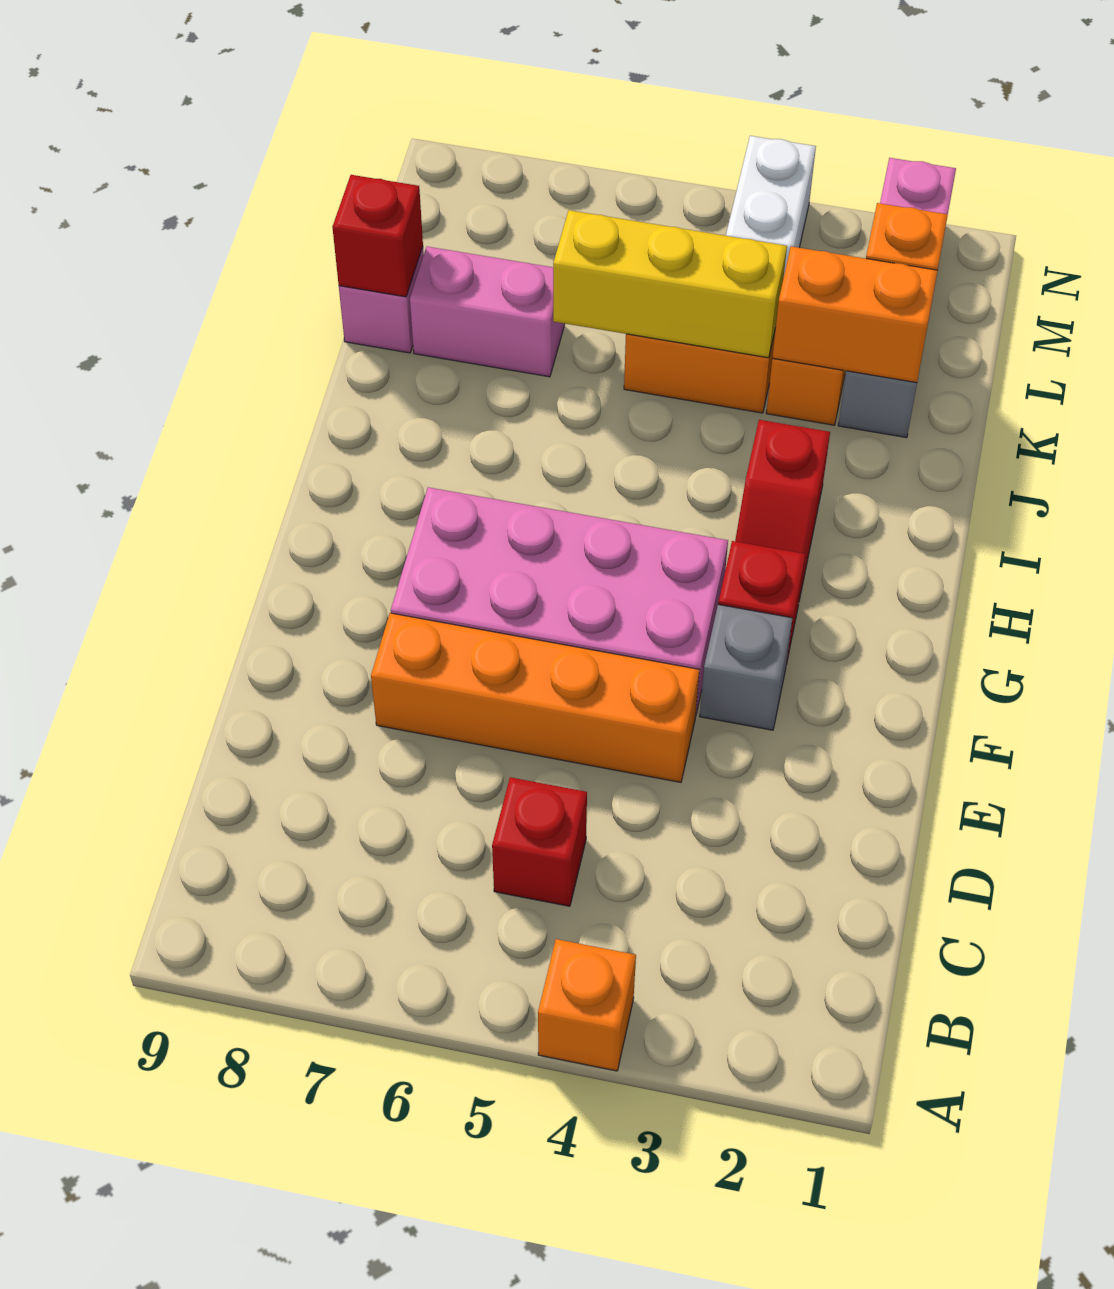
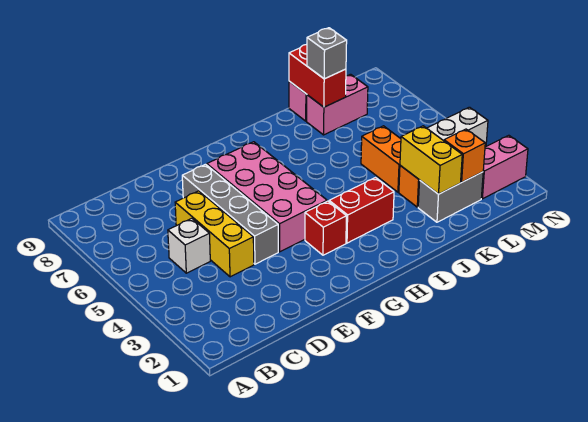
orange 1x1 brick [538,939,636,1071] -> none
red 1x1 brick [492,777,587,906] -> white 1x1 brick [168,218,210,273]
orange 1x4 brick [371,613,699,782] -> grey 1x4 brick [182,164,278,264]
grey 1x1 brick [700,605,793,730] -> grey 1x1 brick moved to [307,28,347,79]
red 1x2 slope [735,420,830,599] -> red 1x2 brick [329,178,394,243]
orange 1x2 brick [772,246,938,383] -> yellow 1x2 brick [400,126,462,194]
yellow 1x3 brick [553,210,787,358] -> yellow 1x3 brick moved to [175,191,254,277]
pink 1x2 brick [410,247,565,377] -> pink 1x2 brick turned to [307,74,368,135]
red 1x1 brick [332,175,423,297] -> red 1x2 brick [289,44,346,107]

